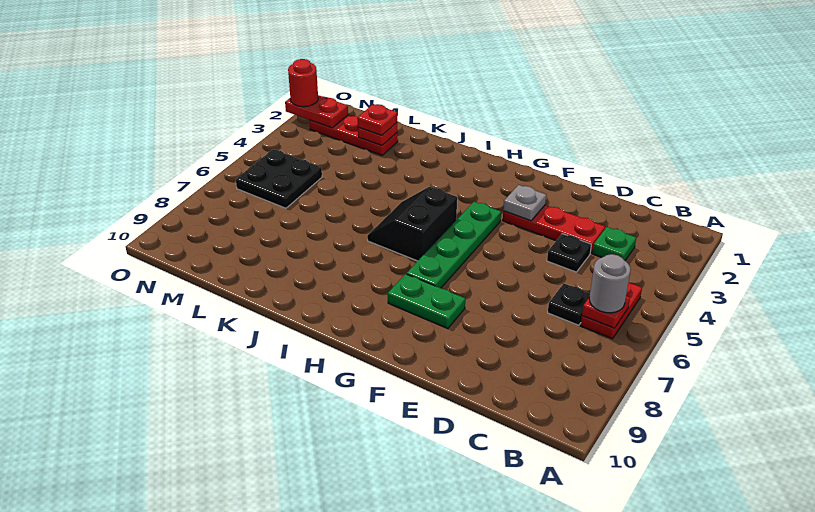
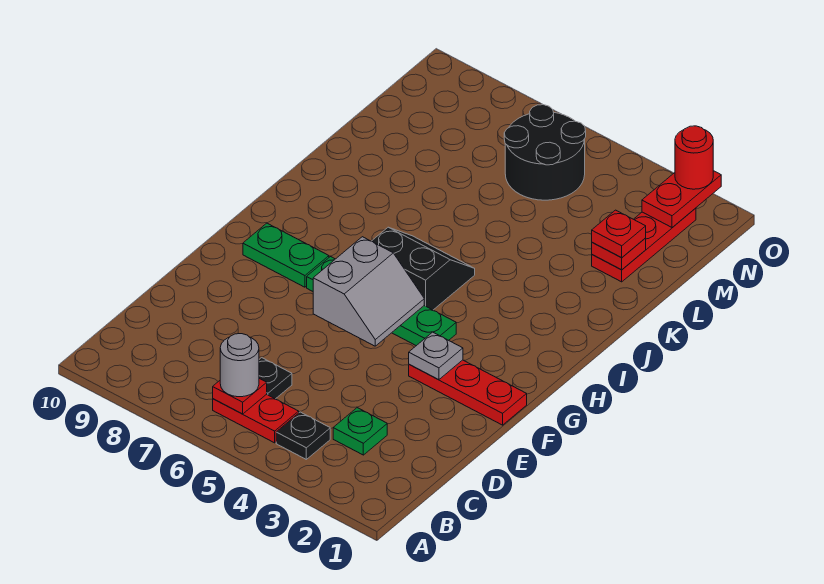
red 1x3 plate [503,205,605,253] -> red 1x3 plate turned to [409,360,527,425]
black 1x1 plate [547,234,591,272] -> black 1x1 plate moved to [276,412,330,459]
none -> grey 2x2 slope [313,237,424,346]
green 1x2 plate [388,274,465,328] -> green 1x2 plate turned to [243,223,329,287]
black 2x2 plate [236,149,322,208] -> black 2x2 round brick [504,105,586,200]

